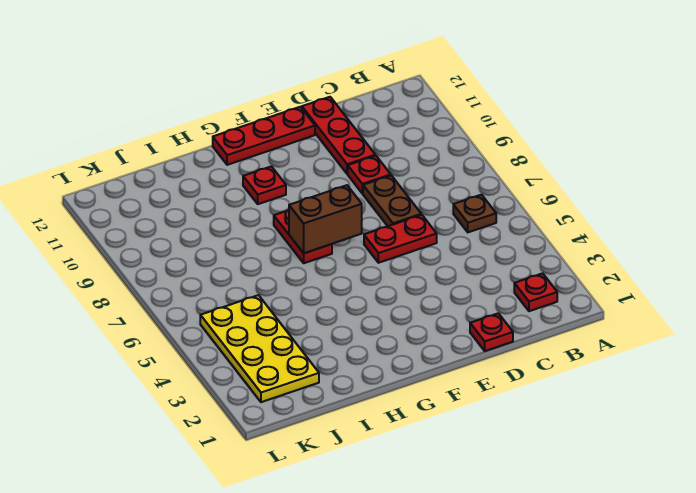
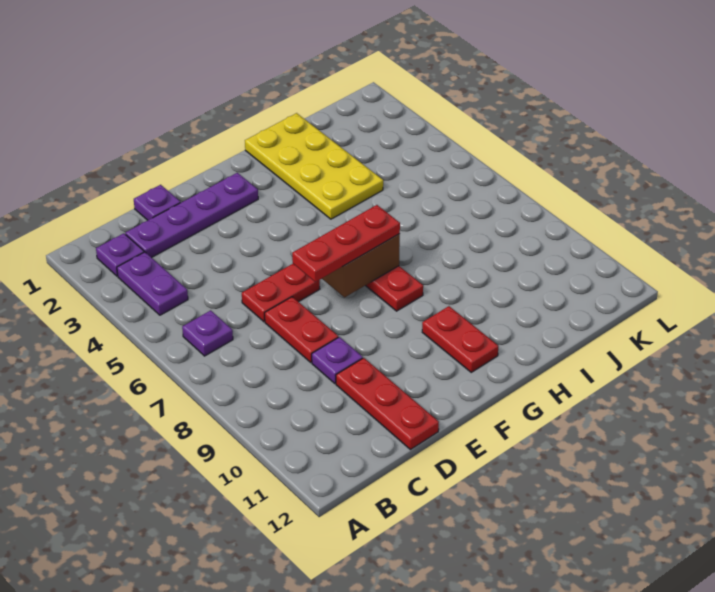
red 1x1 plate [514,273,557,311] -> purple 1x1 plate [96,233,144,276]
none -> purple 1x2 plate [117,252,188,315]
brown 1x1 plate [453,195,496,232] -> purple 1x1 plate [182,310,233,356]
none -> purple 1x4 plate [125,173,258,258]
red 1x1 plate [470,313,513,351] -> purple 1x1 plate [134,185,181,220]
brown 1x2 plate [363,175,421,226] -> red 1x2 plate [265,297,338,362]
red 1x1 plate [348,156,391,194] -> purple 1x1 plate [312,337,363,384]
red 1x3 plate [213,107,315,165] -> red 1x3 plate moved to [292,205,400,282]
red 1x1 plate [243,166,286,204] -> red 1x2 plate [422,306,498,372]
yellow 2x4 plate [200,295,319,402] -> yellow 2x4 plate moved to [245,113,383,219]

